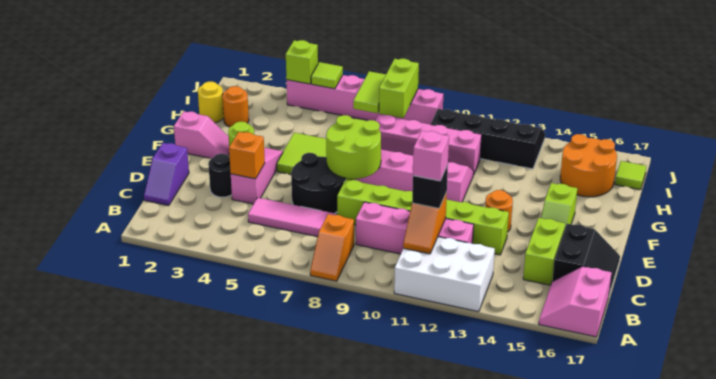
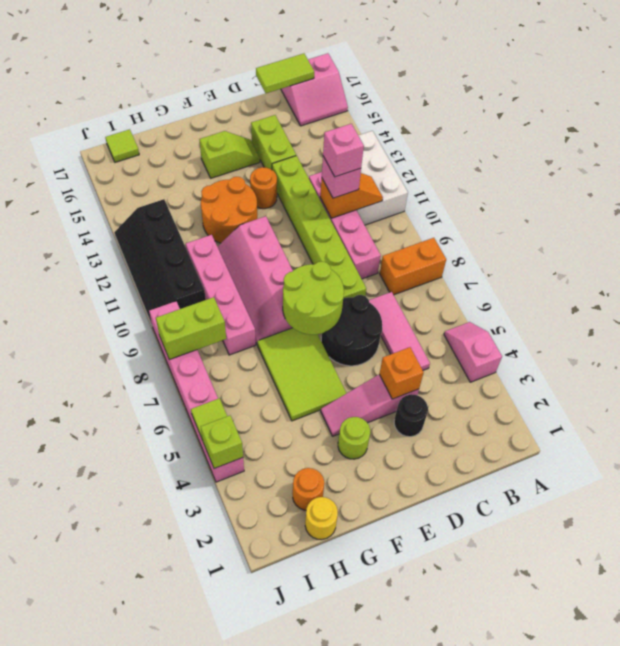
orange 1x2 slope [310,214,354,281] -> orange 1x2 brick [380,238,446,295]
purple 1x2 slope [144,143,189,206] -> none
black 1x1 brick [412,165,448,208] -> pink 1x1 brick [322,156,361,198]
lime 1x2 brick [523,218,565,285] -> lime 1x2 brick turned to [251,115,296,170]
black 2x2 slope [552,224,620,294] -> none
pink 1x2 slope [174,111,229,158] -> pink 1x2 slope moved to [444,322,502,382]
orange 2x2 round brick [560,134,617,197] -> orange 2x2 round brick moved to [201,177,257,243]
lime 1x2 tile [353,71,386,113] -> lime 1x2 tile moved to [256,54,314,93]

